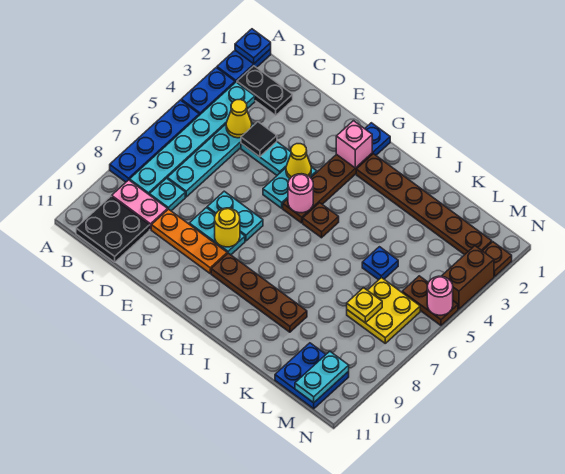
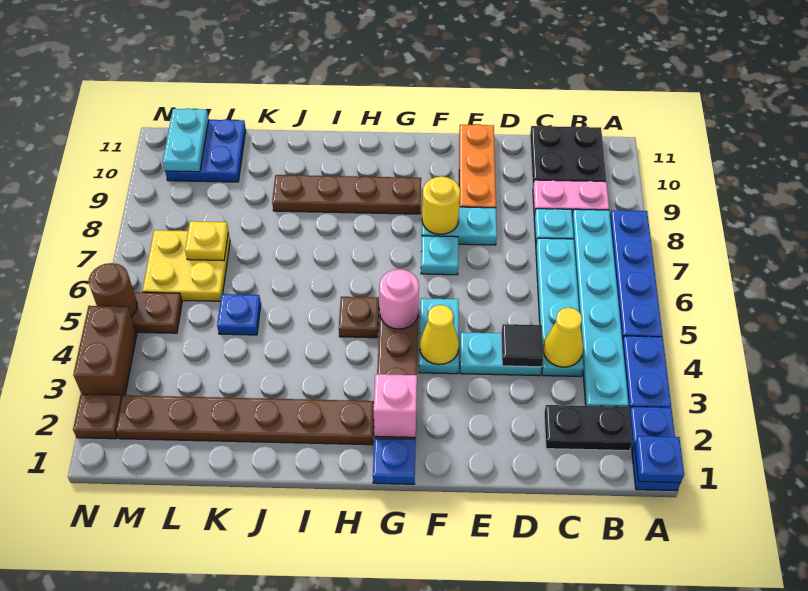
orange 1x3 plate [151,209,227,273] -> orange 1x3 plate turned to [459,124,496,208]
cyan 1x2 plate [207,191,263,241] -> cyan 1x1 plate [421,236,458,275]
pink 1x1 round brick [427,276,453,315] -> brown 1x1 round brick [89,263,137,317]

